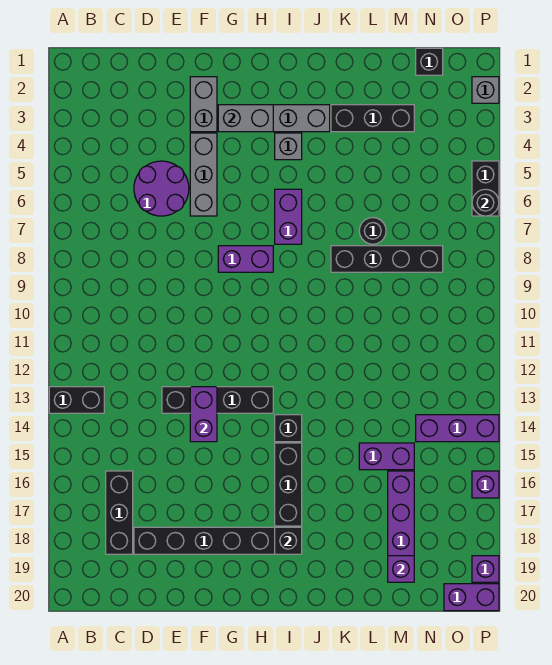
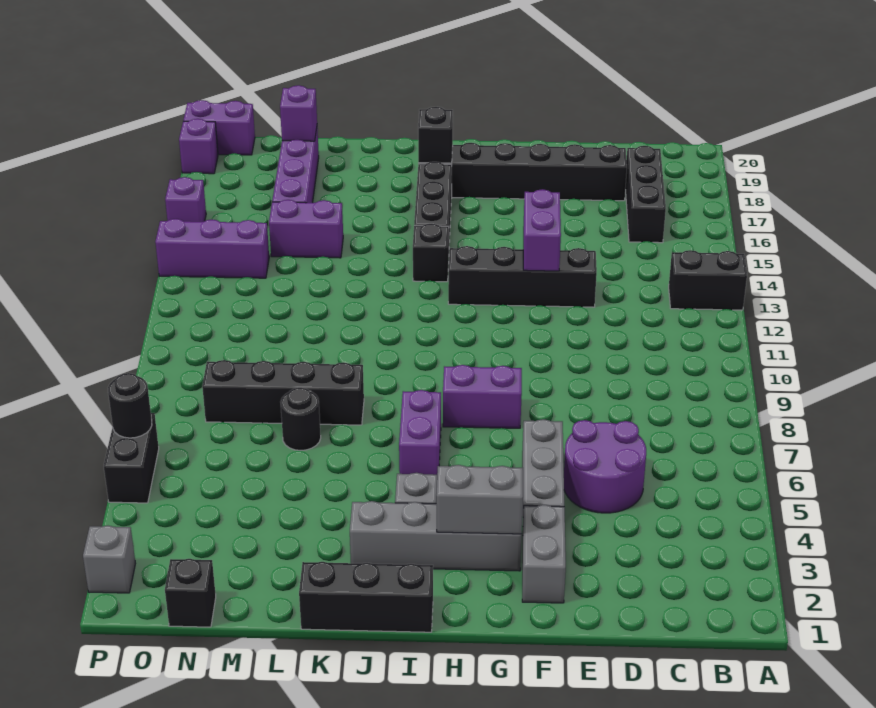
black 1x3 brick [331,105,414,132] -> black 1x3 brick moved to [299,562,433,632]

